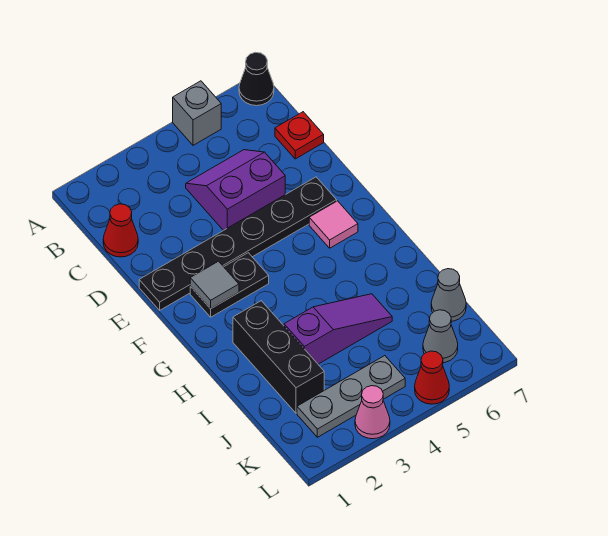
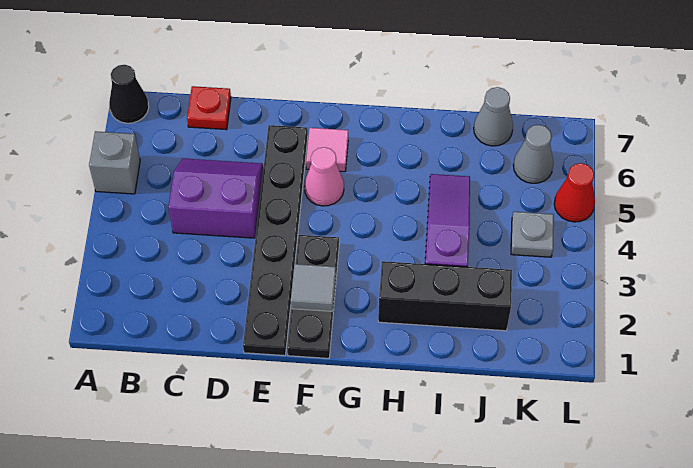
red 1x1 cone [103,204,138,257] -> none
purple 2x2 slope [186,150,285,231] -> purple 2x2 slope turned to [168,158,263,238]
black 1x2 plate [190,253,269,317] -> black 1x3 plate [287,235,339,358]
grey 1x3 plate [297,356,405,437] -> grey 1x1 plate [511,212,554,257]
pink 1x1 cone [355,386,390,439] -> pink 1x1 cone moved to [304,147,344,206]

